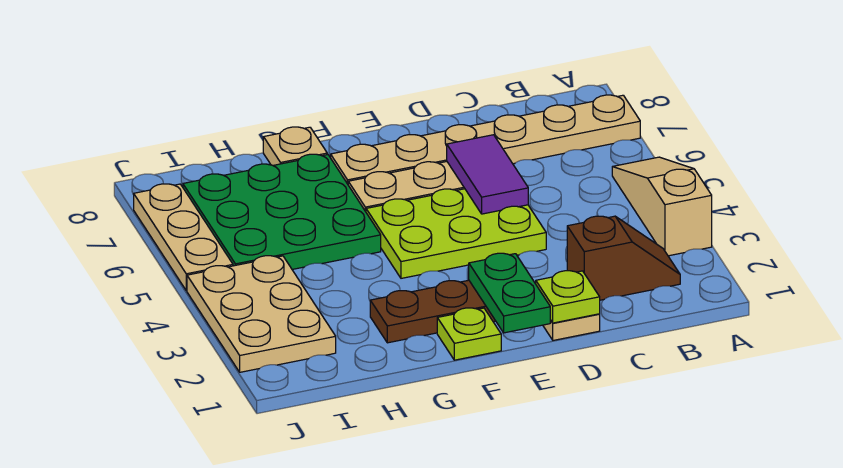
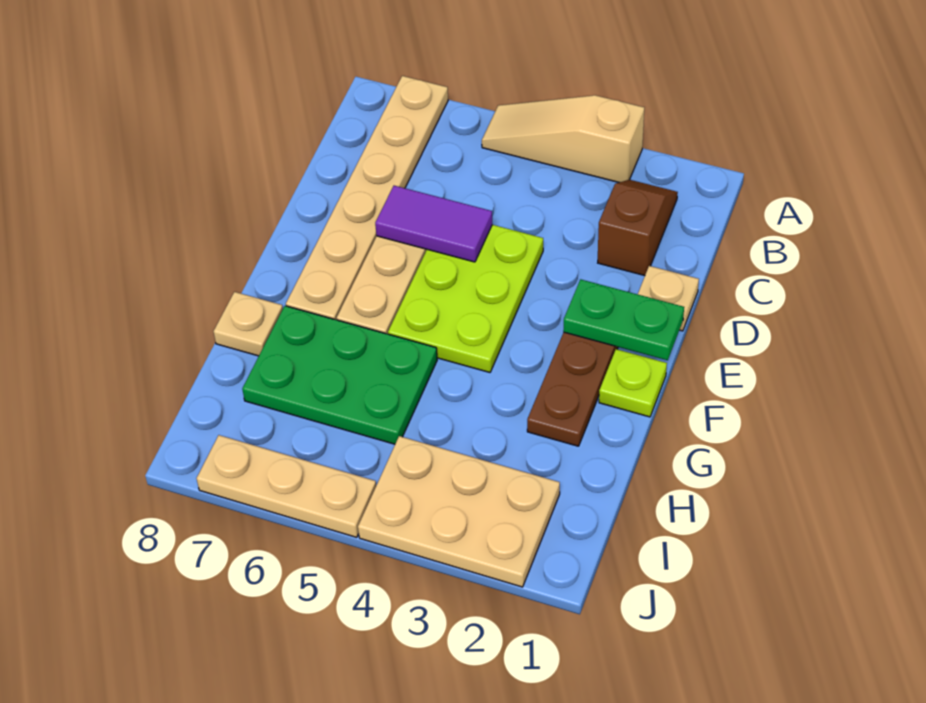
lime 1x1 plate [536,271,600,323] -> none
green 3x3 plate [183,154,381,269] -> green 2x3 plate [242,306,437,444]

